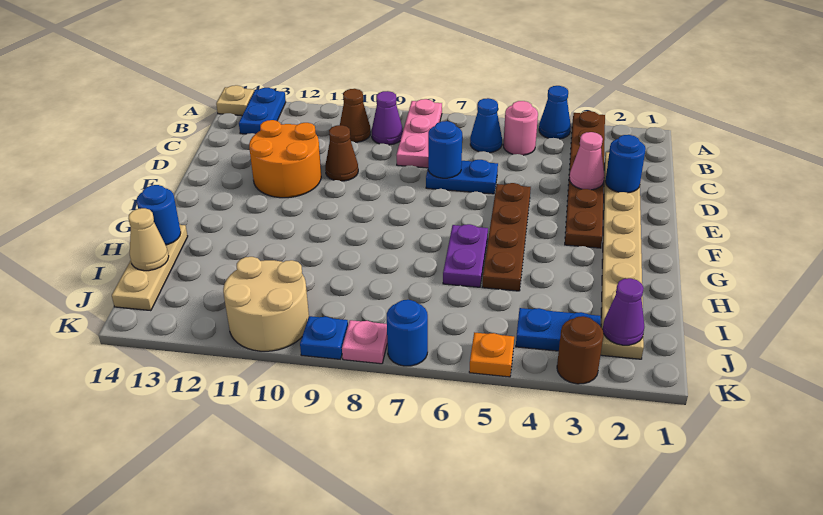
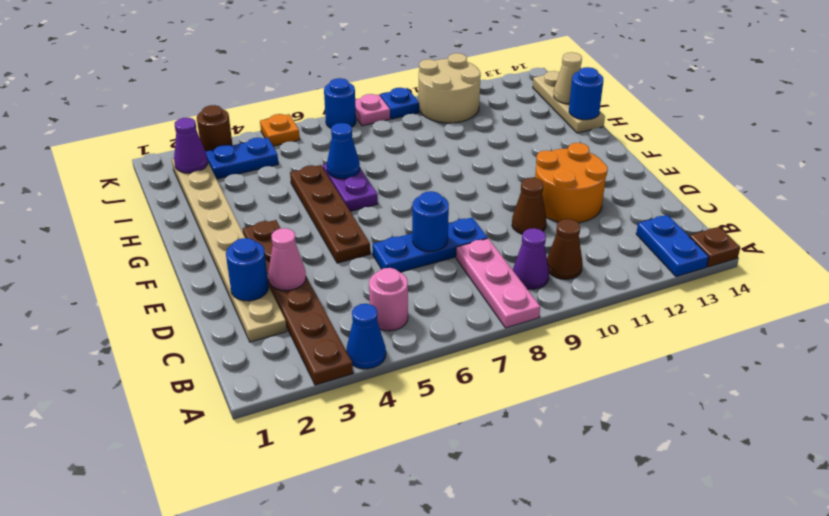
tan 1x1 plate [216,85,254,116] -> brown 1x1 plate [690,227,740,267]
blue 1x1 cone [470,98,502,153] -> blue 1x1 cone moved to [327,123,360,179]
blue 1x2 plate [426,160,498,194] -> blue 1x3 plate [372,217,488,272]

